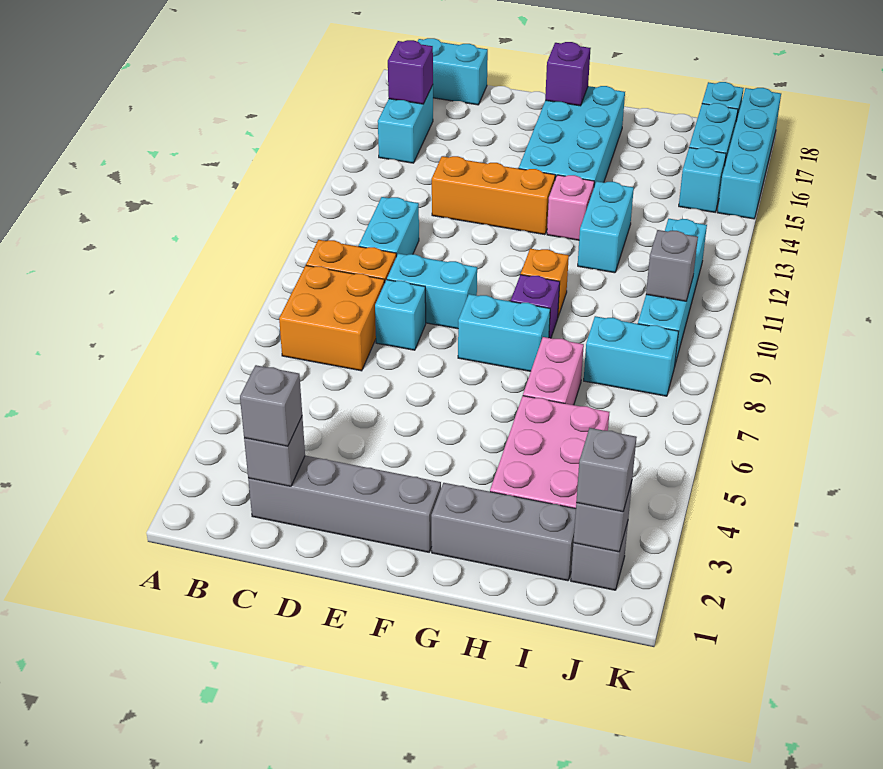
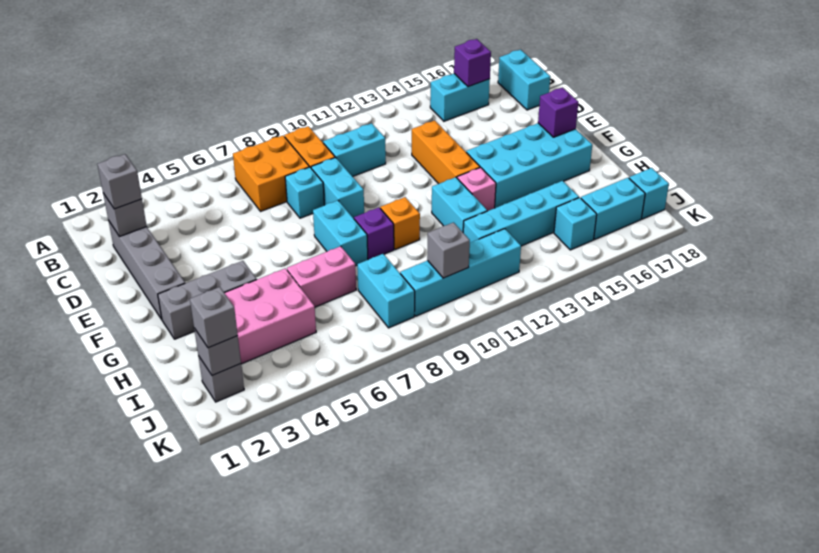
grey 1x3 brick [431,483,576,581] -> grey 1x3 brick turned to [158,261,257,339]
cyan 1x2 brick [578,181,634,273] -> cyan 1x2 brick turned to [432,177,487,232]
cyan 1x4 brick [717,88,781,219] -> cyan 1x4 brick moved to [463,181,579,246]

